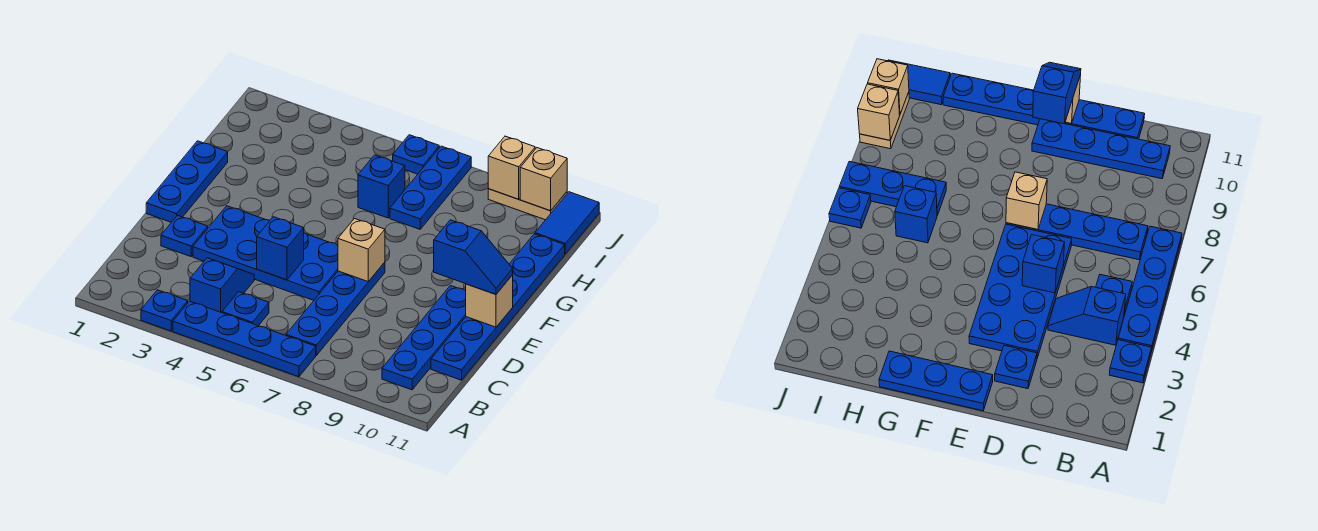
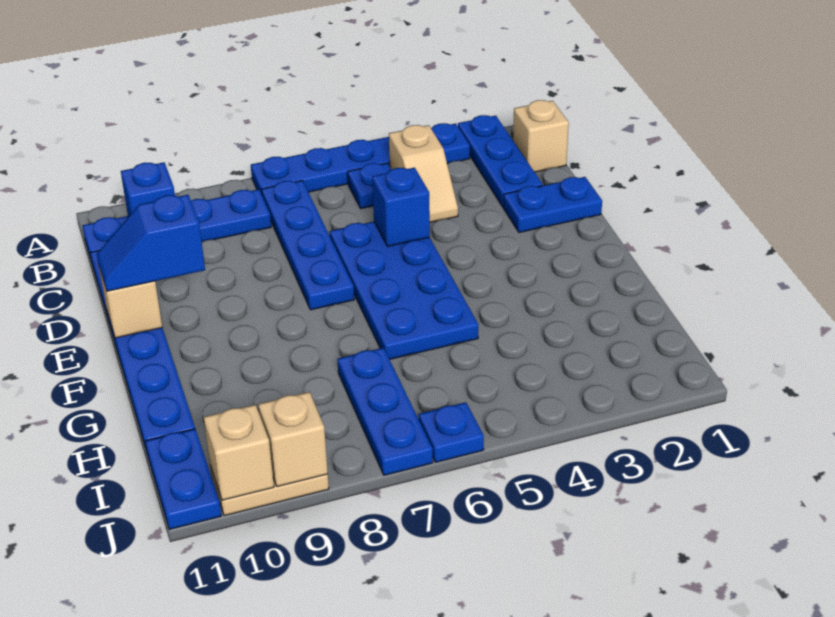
blue 1x2 slope [190,258,254,313] -> tan 1x2 slope [389,125,458,222]
blue 1x4 plate [382,286,466,390] -> blue 1x4 plate turned to [82,189,271,262]
blue 1x1 plate [161,215,208,256] -> blue 1x2 plate [503,177,602,233]
blue 2x4 plate [193,206,338,300] -> blue 2x4 plate turned to [330,222,478,359]
blue 1x3 plate [146,141,228,222] -> blue 1x3 plate moved to [458,115,543,207]
tan 1x1 brick [338,219,385,282] -> tan 1x1 brick moved to [513,100,569,172]
blue 1x1 brick [358,155,405,218] -> blue 1x1 brick moved to [121,162,175,217]
blue 1x2 tile [535,192,599,254] -> blue 1x2 plate [145,429,221,530]

